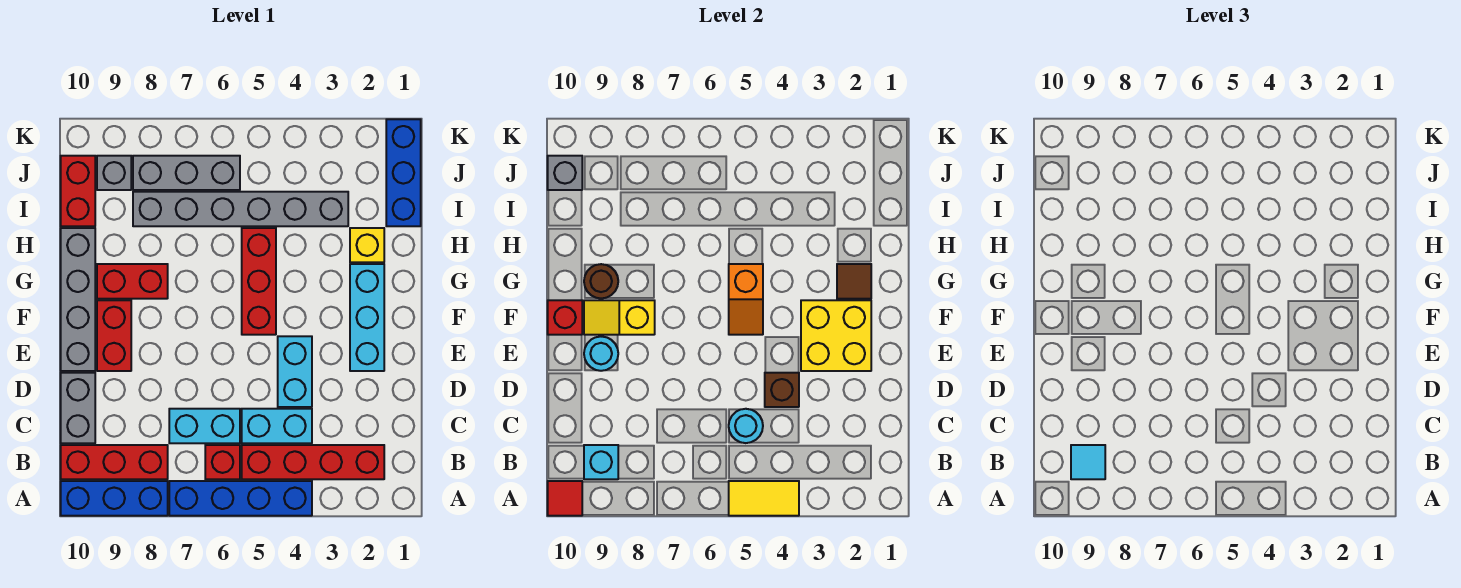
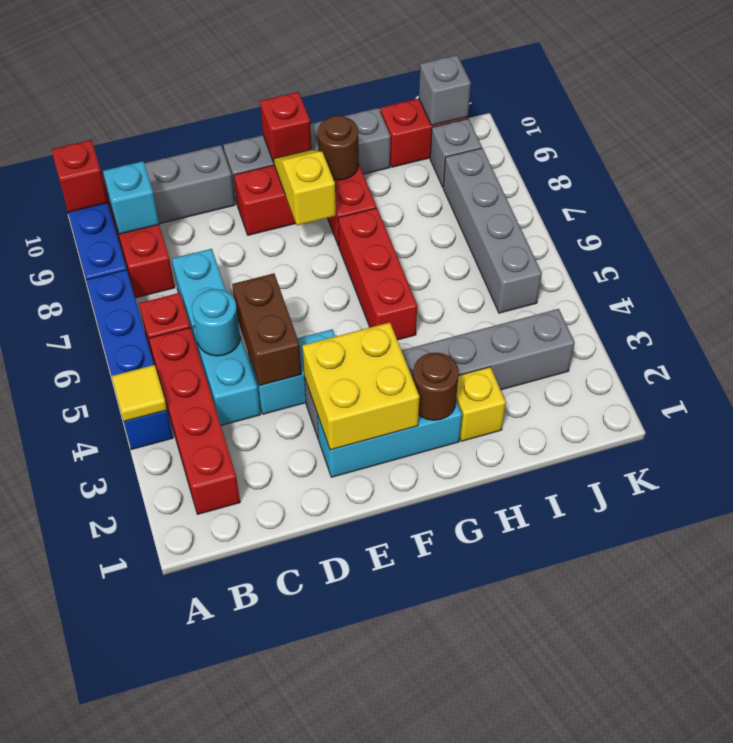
yellow 1x2 tile [729,481,799,516] -> yellow 1x1 tile [112,365,167,421]
red 1x1 tile [548,481,582,516] -> red 1x1 brick [51,140,108,212]
cyan 1x1 tile [1071,445,1105,479] -> none
brown 1x1 brick [765,373,799,407] -> brown 1x2 brick [232,273,301,386]
cyan 1x1 round brick [584,337,618,371] -> none
red 1x3 brick [242,228,276,335] -> red 1x3 brick turned to [338,208,417,340]
orange 1x2 slope [729,264,763,335] -> none
brown 1x1 tile [837,264,871,299] -> brown 1x1 round brick [413,353,459,420]
blue 1x3 brick [386,119,421,226] -> none
grey 1x6 brick [133,192,348,226] -> grey 1x6 brick turned to [304,309,575,440]
grey 1x3 brick [133,156,240,190] -> grey 1x4 brick [443,148,542,313]

